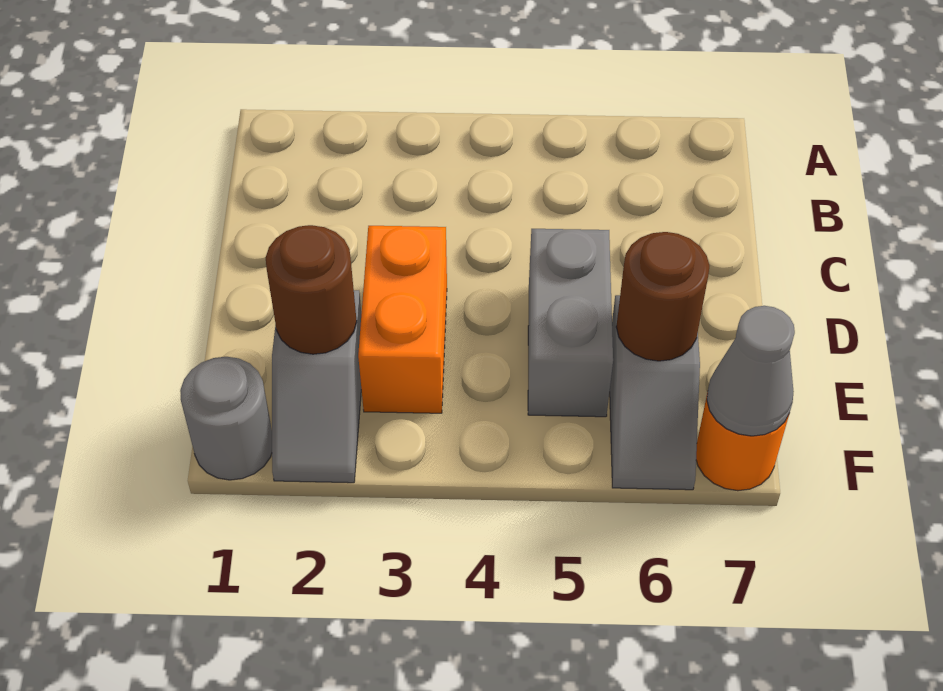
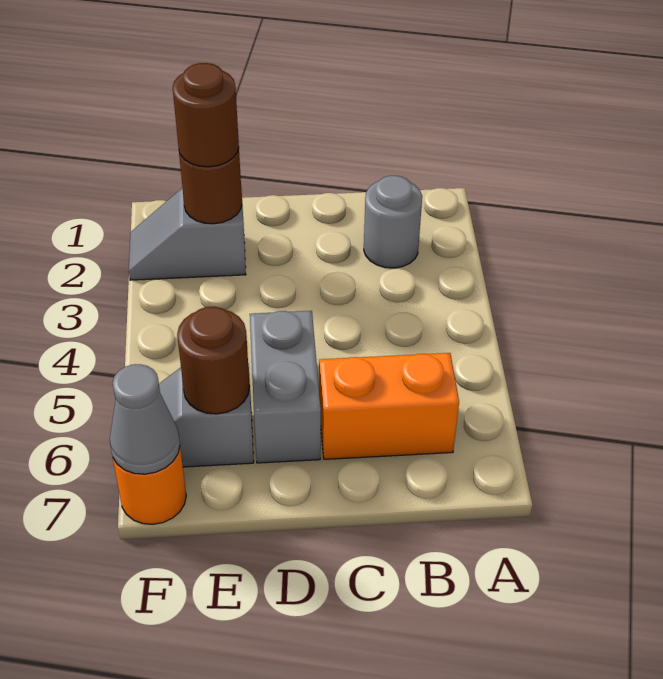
orange 1x2 brick [358,226,447,413] -> orange 1x2 brick moved to [319,353,459,459]
grey 1x2 brick [528,229,613,417] -> grey 1x2 brick turned to [250,311,321,463]
none -> brown 1x1 round brick [173,63,239,167]
grey 1x1 round brick [180,357,272,480] -> grey 1x1 round brick moved to [364,176,422,268]

